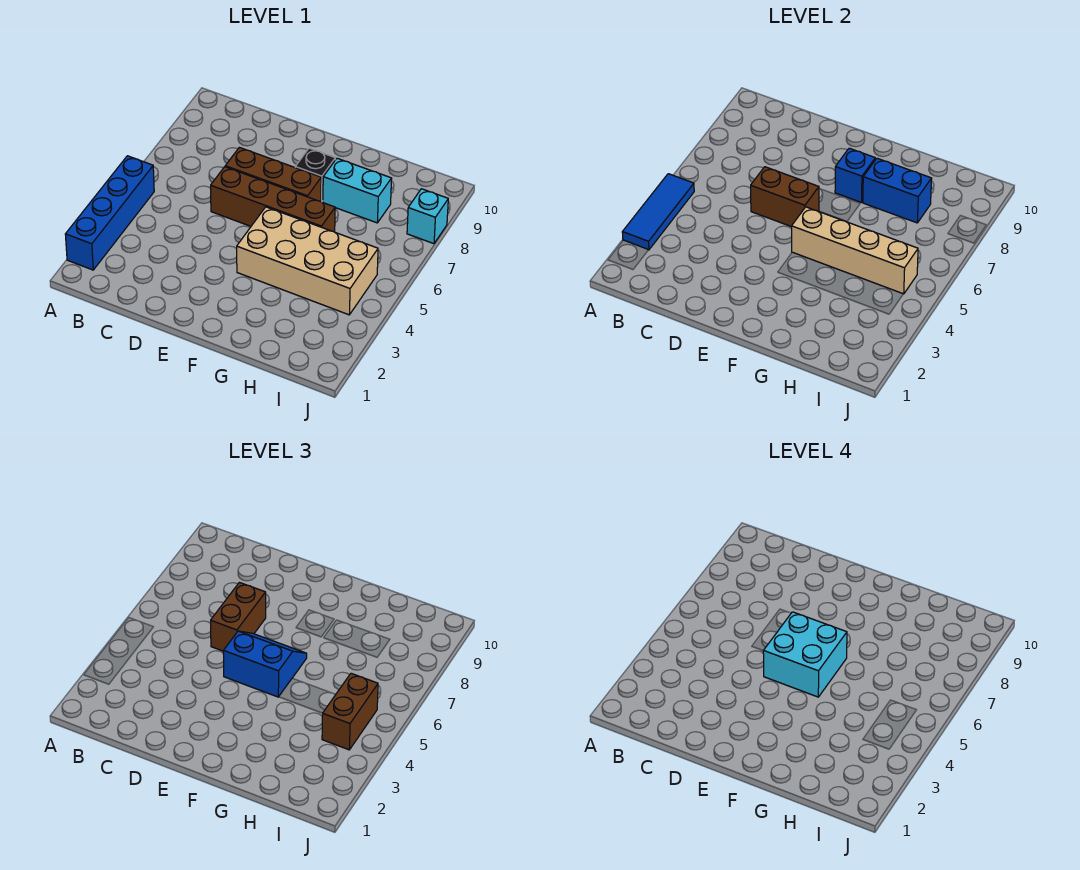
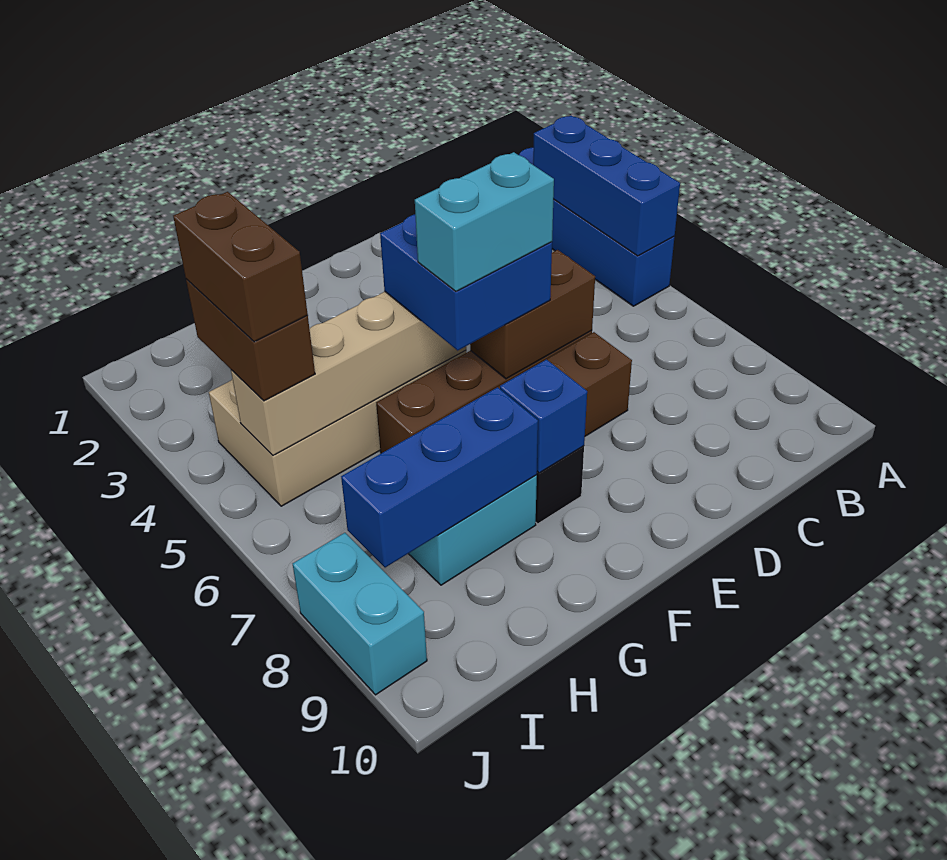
blue 1x3 tile [622,174,694,250] -> blue 1x3 brick [533,115,680,256]
brown 1x2 brick [211,582,266,651] -> brown 1x2 brick moved to [173,192,308,342]
blue 2x2 slope [223,631,307,697] -> blue 2x2 brick [380,214,552,350]
cyan 2x2 brick [763,612,847,697] -> cyan 1x2 brick [415,152,554,291]
blue 1x2 brick [863,158,932,223] -> blue 1x3 brick [341,387,538,568]
cyan 1x1 brick [407,189,448,244] -> cyan 1x2 brick [293,533,427,695]

